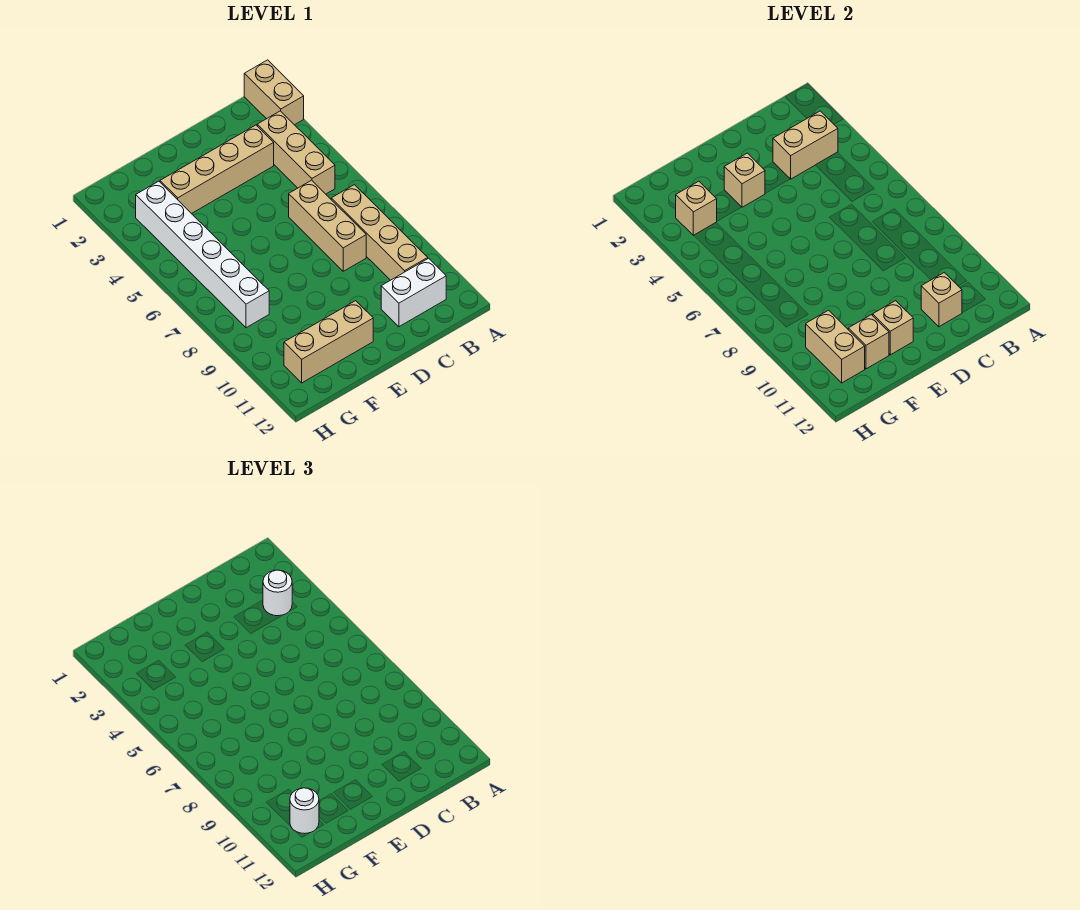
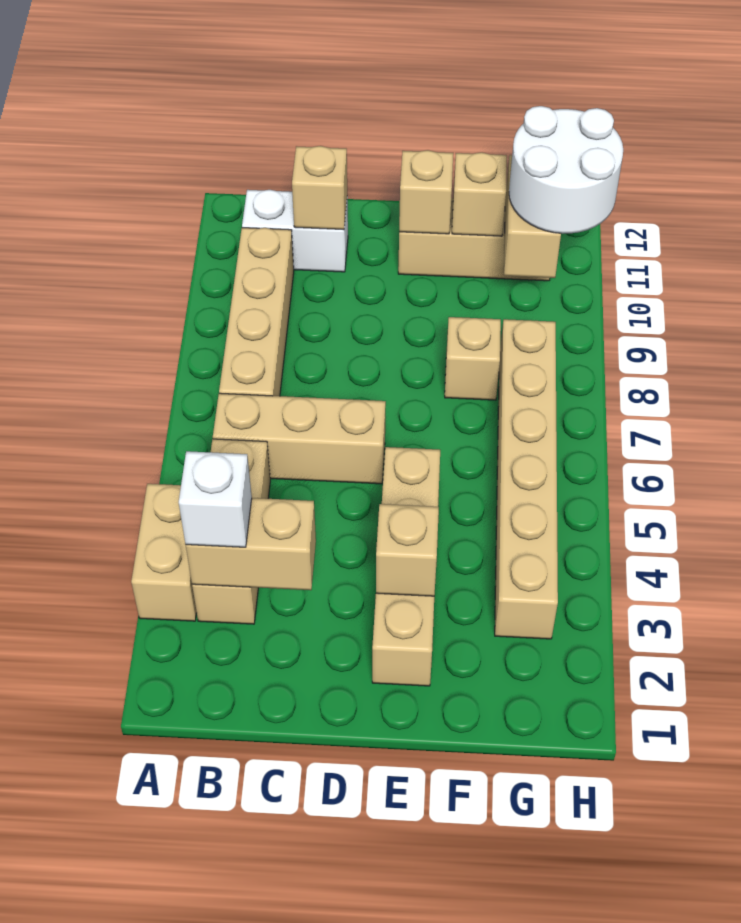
tan 1x2 brick [244,60,304,125] -> tan 1x2 brick moved to [131,484,197,621]
white 1x1 round brick [263,570,292,616] -> white 1x1 brick [179,451,252,547]
tan 1x4 brick [160,125,274,214] -> tan 1x4 brick turned to [372,447,440,686]
tan 1x3 brick [289,180,366,271] -> tan 1x3 brick turned to [213,393,386,484]
white 1x6 brick [136,181,269,328] -> tan 1x6 brick [495,319,558,639]
tan 1x1 brick [676,181,717,235] -> tan 1x1 brick moved to [445,317,501,400]
white 1x1 round brick [290,788,319,834] -> white 2x2 round brick [509,106,623,234]

